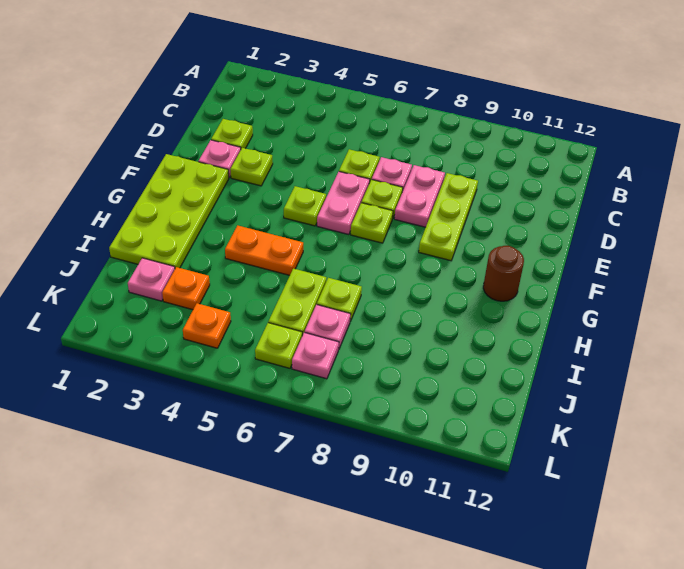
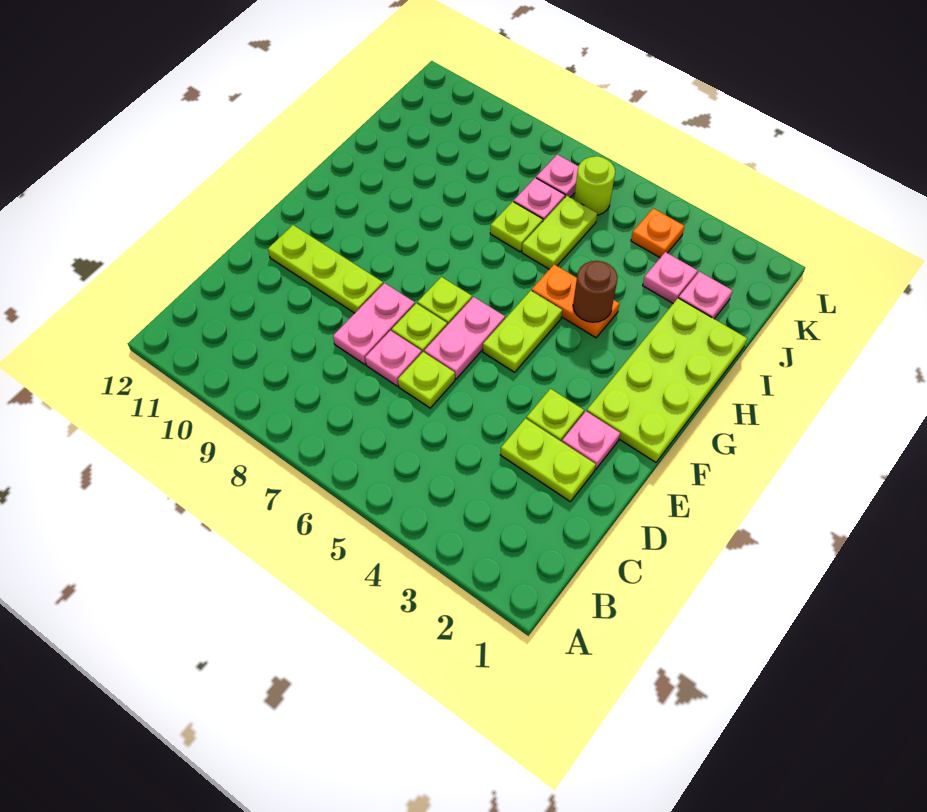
lime 1x1 plate [211,119,253,148] -> lime 1x2 plate [500,419,596,501]
lime 1x3 plate [419,173,478,261] -> lime 1x3 plate turned to [268,225,383,313]
lime 1x1 plate [284,186,326,226] -> lime 1x2 plate [483,291,562,372]
brown 1x1 round brick [483,246,524,301] -> brown 1x1 round brick moved to [573,261,618,322]
orange 1x1 plate [162,267,210,310] -> pink 1x1 plate [643,252,698,303]
lime 1x1 plate [255,323,302,368] -> lime 1x1 round brick [574,156,615,215]

